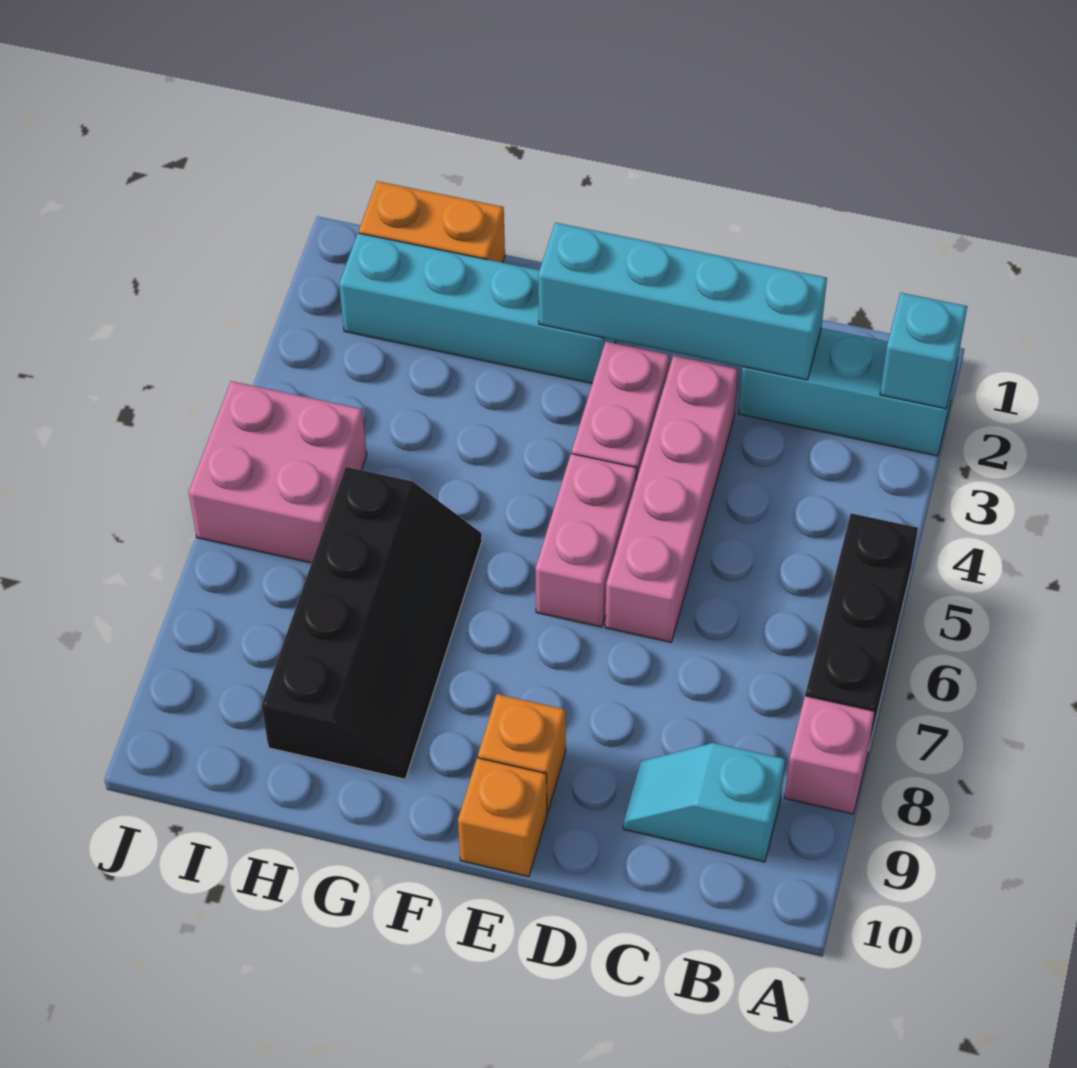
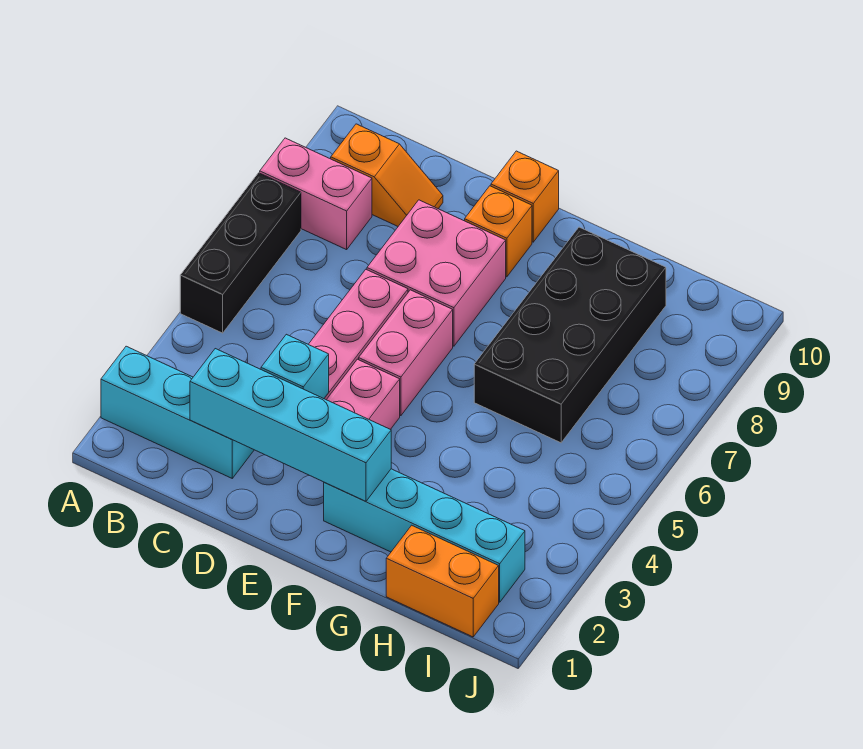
cyan 1x1 brick [880,293,967,409] -> cyan 1x1 brick moved to [261,334,329,399]
pink 1x1 brick [785,696,875,814] -> pink 1x2 brick [260,138,372,250]
cyan 1x2 slope [623,743,785,862] -> orange 1x2 slope [331,124,443,226]
black 2x4 slope [261,467,482,779] -> black 2x4 brick [474,227,666,443]
pink 2x2 brick [189,381,367,563] -> pink 2x2 brick moved to [367,200,506,346]

